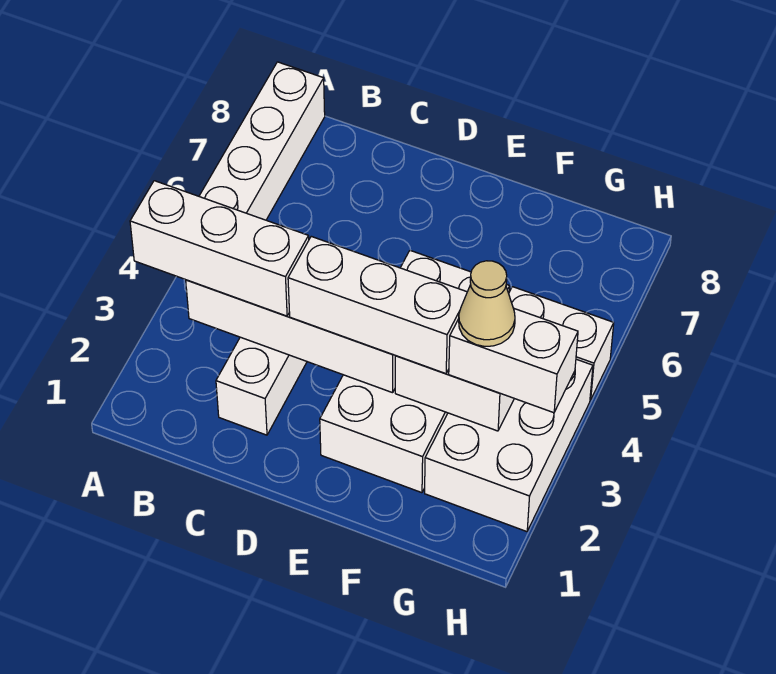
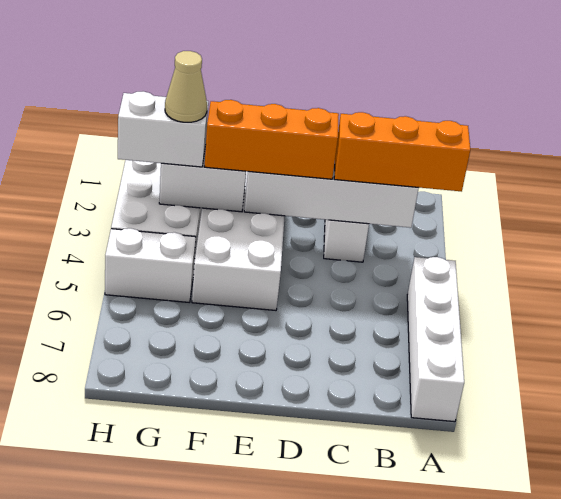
white 1x3 brick [130,181,309,316] -> orange 1x3 brick [334,112,470,192]
white 1x3 brick [288,236,467,374] -> orange 1x3 brick [204,100,339,179]

